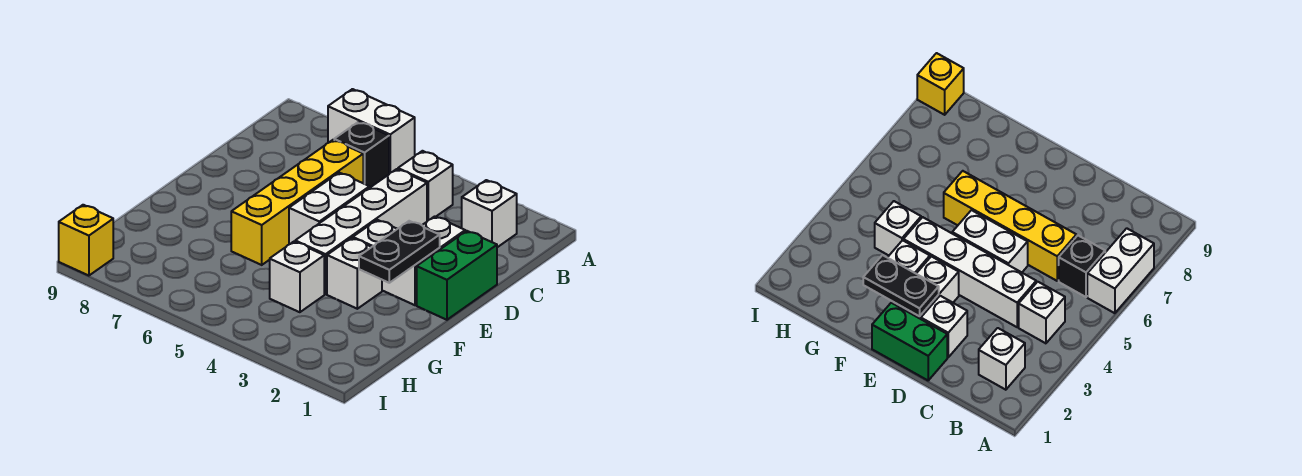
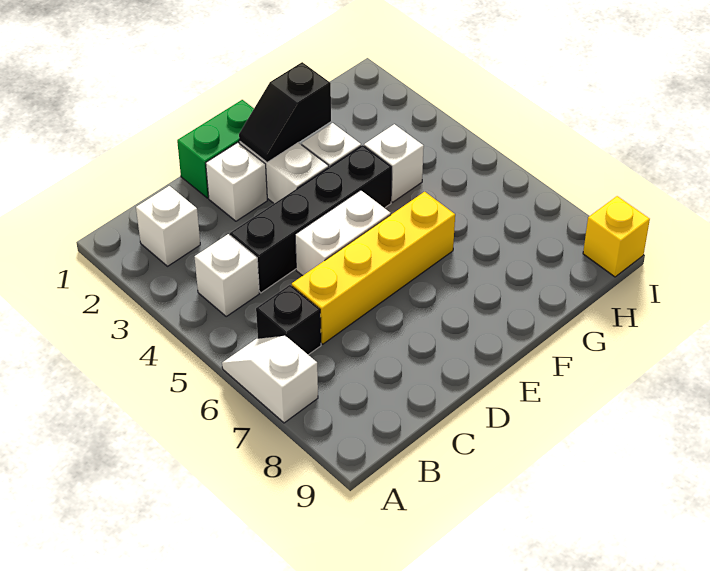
white 1x2 brick [328,89,415,174] -> white 1x2 slope [222,336,318,423]
white 1x4 brick [295,169,427,294] -> black 1x4 brick [230,145,392,293]
black 1x2 plate [359,221,440,283] -> black 1x2 slope [239,62,331,162]

